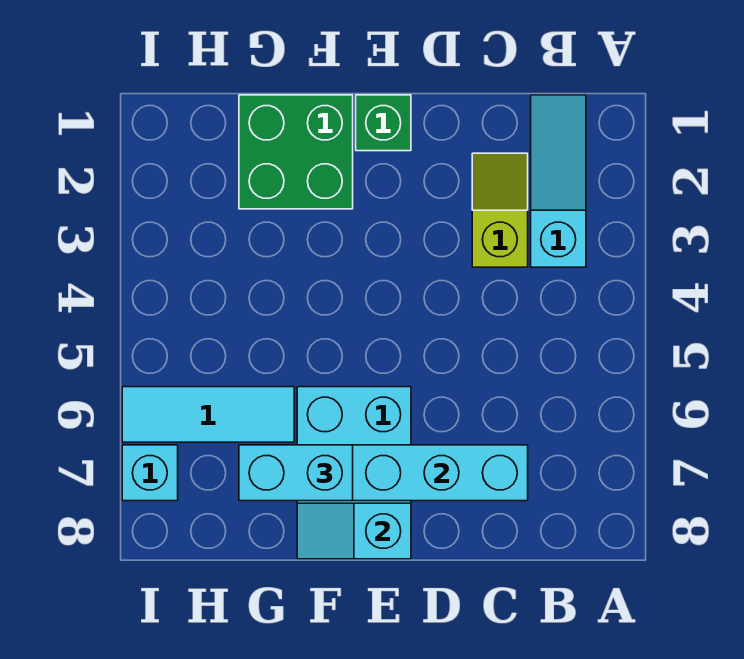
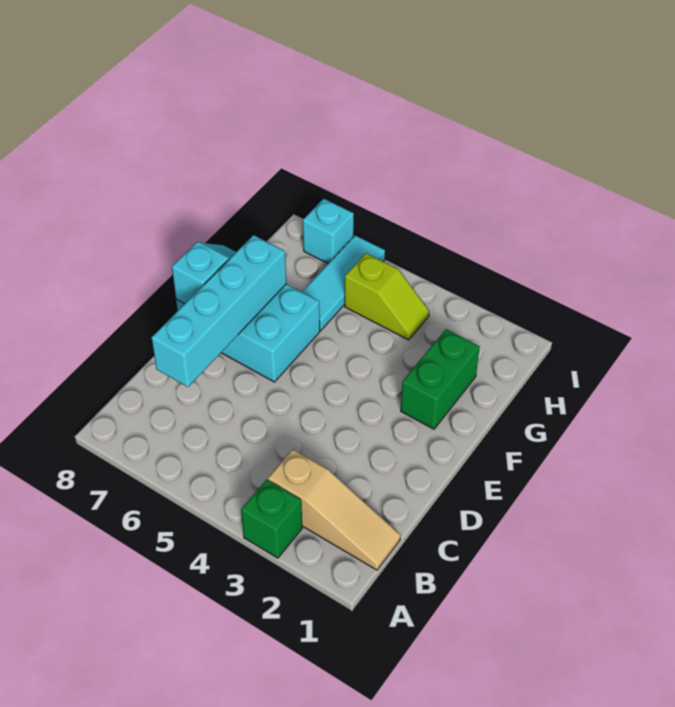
cyan 1x3 slope [531,95,586,267] -> tan 1x3 slope [268,449,401,570]
lime 1x2 slope [472,153,528,267] -> lime 1x2 slope moved to [345,253,429,340]
green 1x1 brick [356,95,411,151] -> green 1x1 brick moved to [241,480,302,558]
green 2x2 brick [239,95,353,209] -> green 1x2 brick [401,329,480,429]
cyan 1x2 brick [239,445,353,501] -> none

